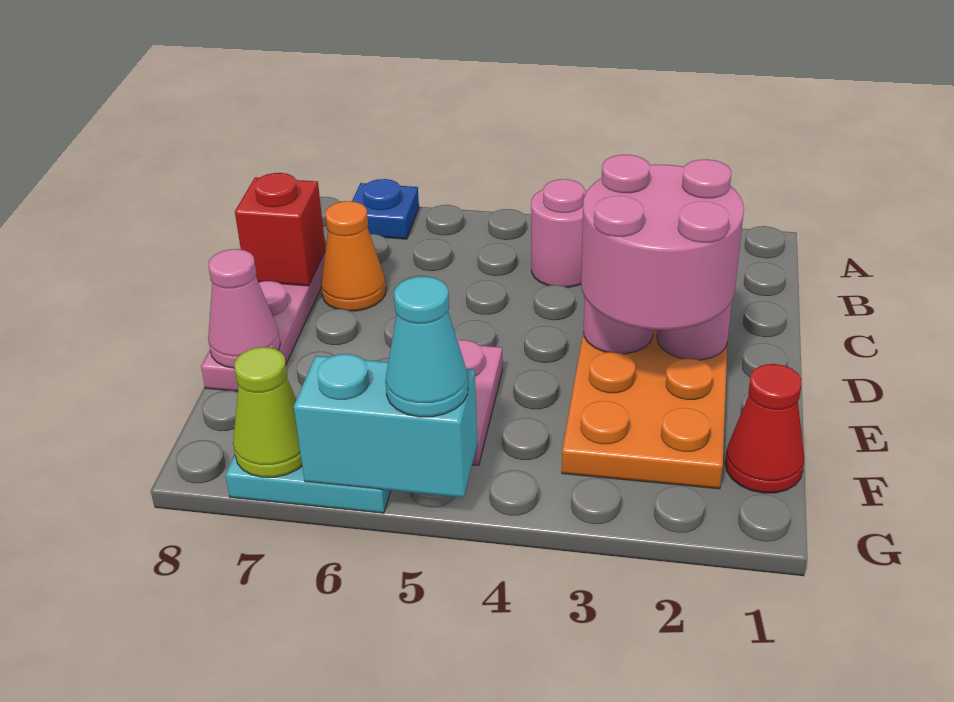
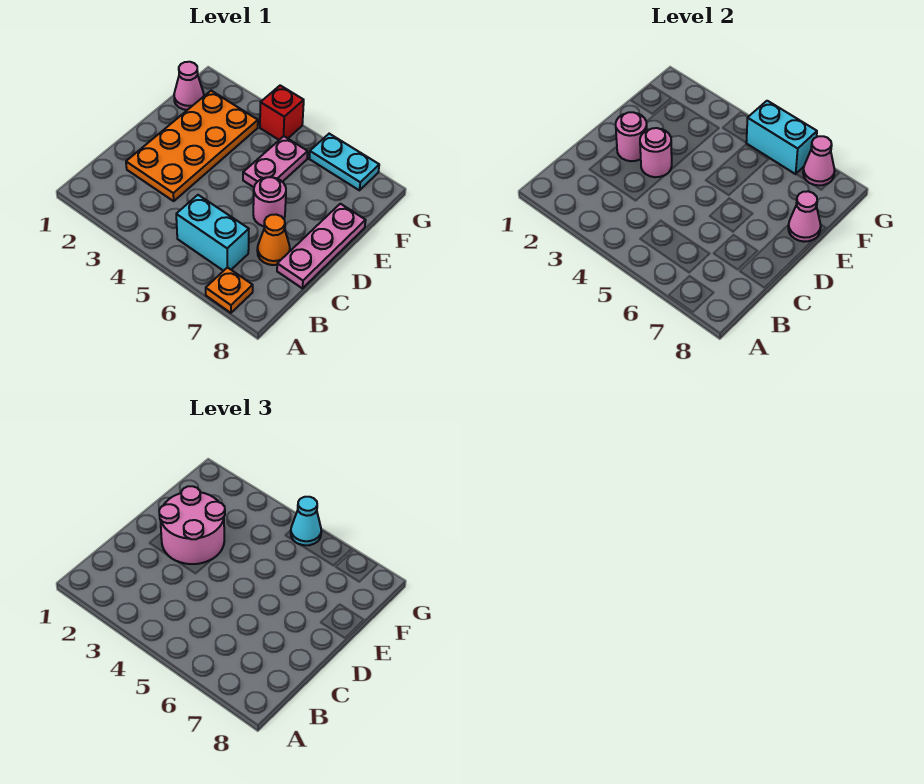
blue 1x1 plate [352,179,419,239] -> orange 1x1 plate [206,267,253,313]
pink 1x1 round brick [531,179,587,287] -> pink 1x1 round brick moved to [253,177,286,226]
none -> cyan 1x2 brick [176,195,249,271]
red 1x1 brick [235,173,326,286] -> red 1x1 brick moved to [260,85,304,140]
red 1x1 cone [725,364,805,493] -> pink 1x1 cone [174,62,204,110]
lime 1x1 cone [233,347,302,477] -> pink 1x1 cone [803,136,835,185]

